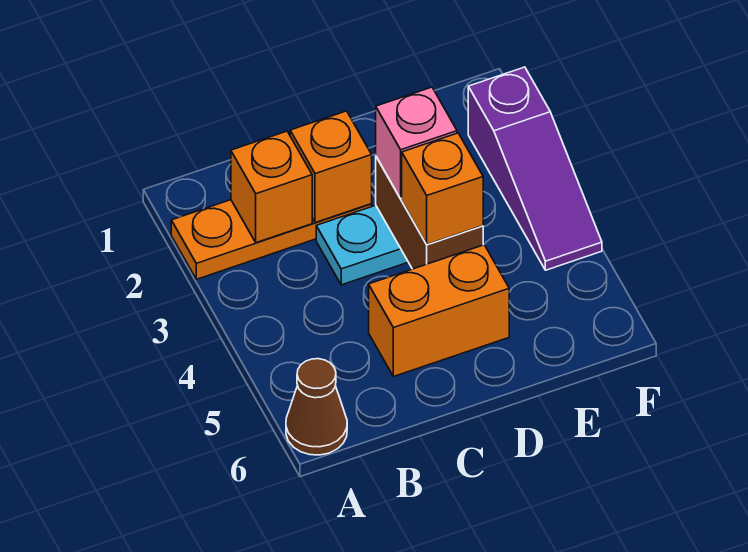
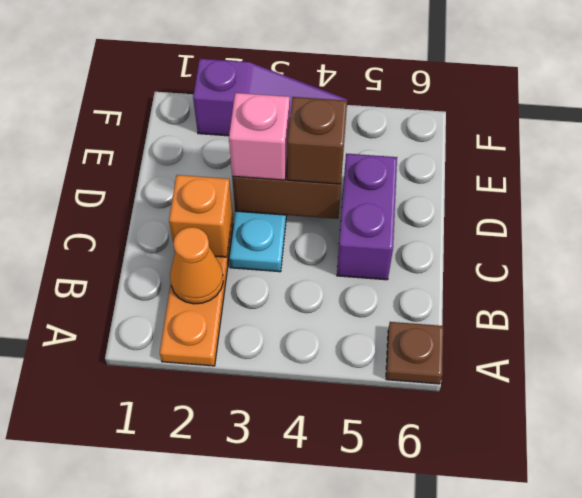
brown 1x1 cone [286,359,347,455] -> brown 1x1 plate [386,322,443,384]
orange 1x1 brick [231,131,312,243] -> orange 1x1 cone [170,227,223,304]
orange 1x2 brick [369,245,509,377] -> purple 1x2 brick [337,154,397,280]
orange 1x1 brick [402,133,483,244] -> brown 1x1 brick [288,97,347,184]

